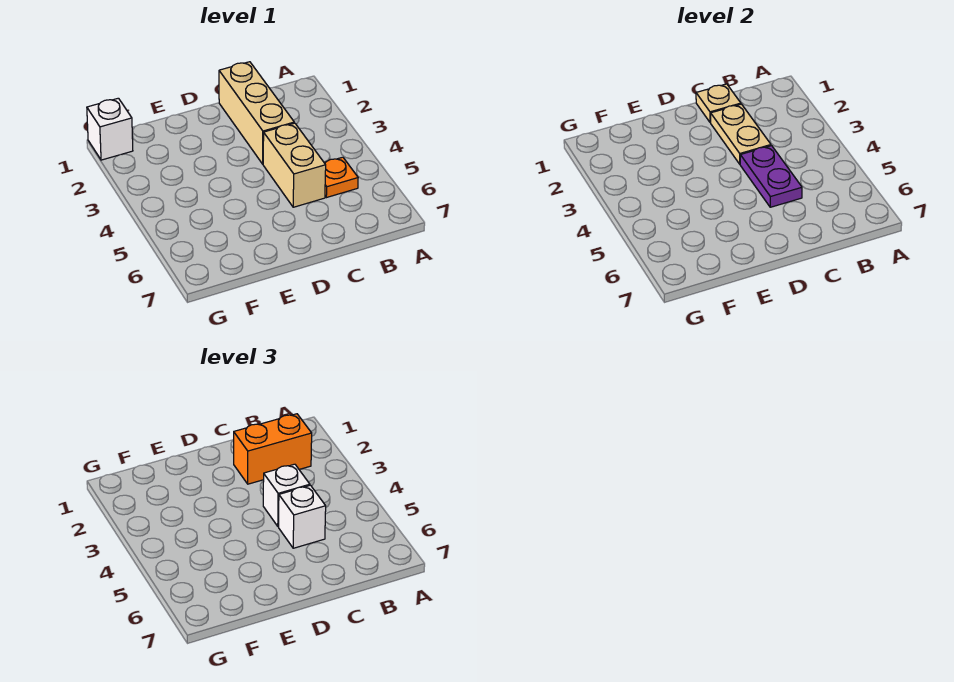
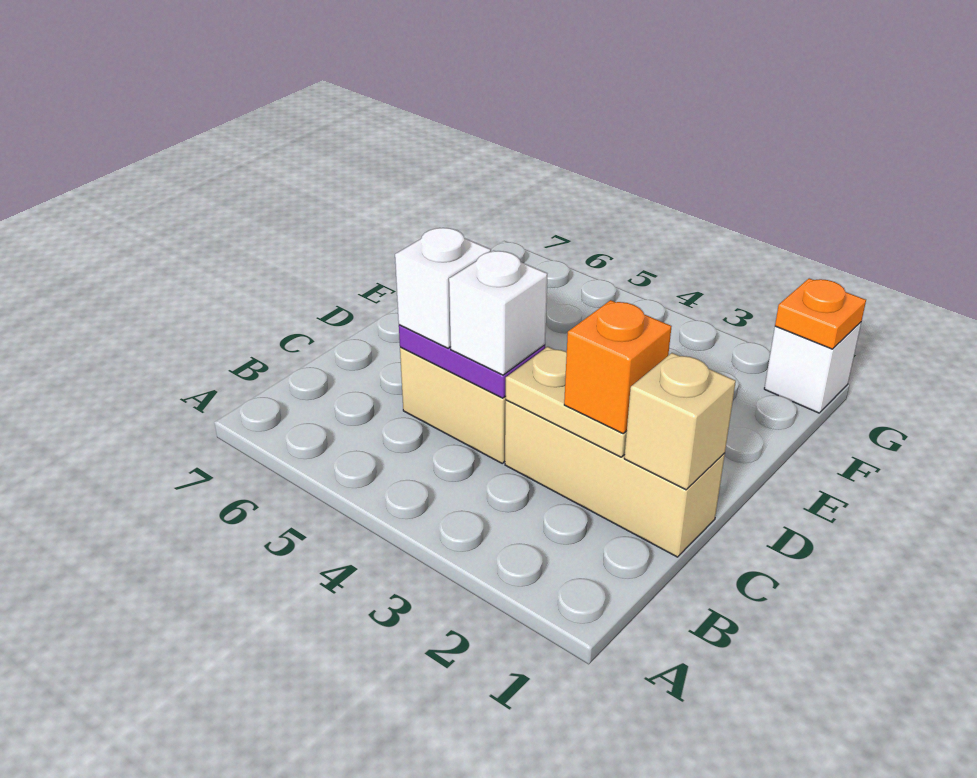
orange 1x2 brick [234,414,312,484] -> orange 1x1 brick [564,300,672,433]
orange 1x1 plate [325,157,358,198] -> orange 1x1 plate moved to [775,278,866,349]
tan 1x1 plate [696,84,741,122] -> tan 1x1 brick [624,353,736,490]

